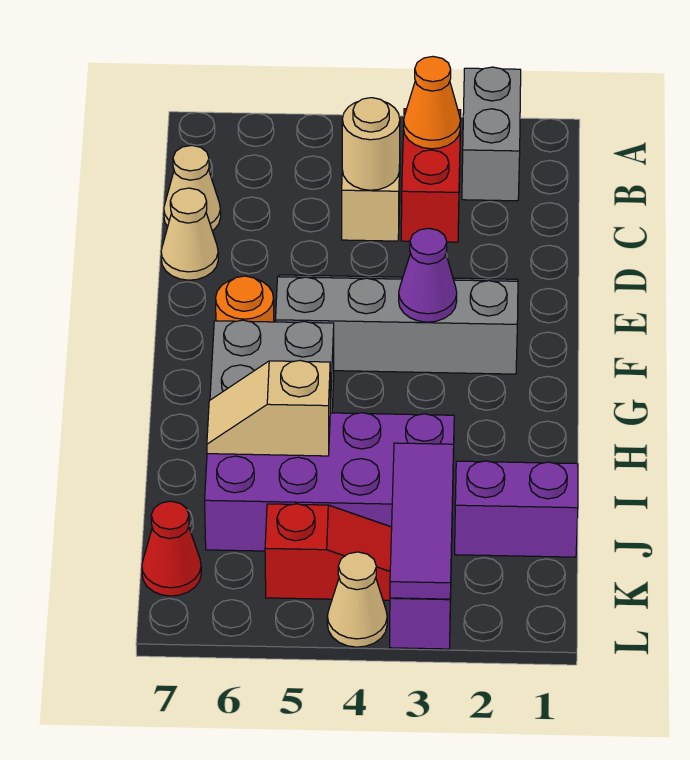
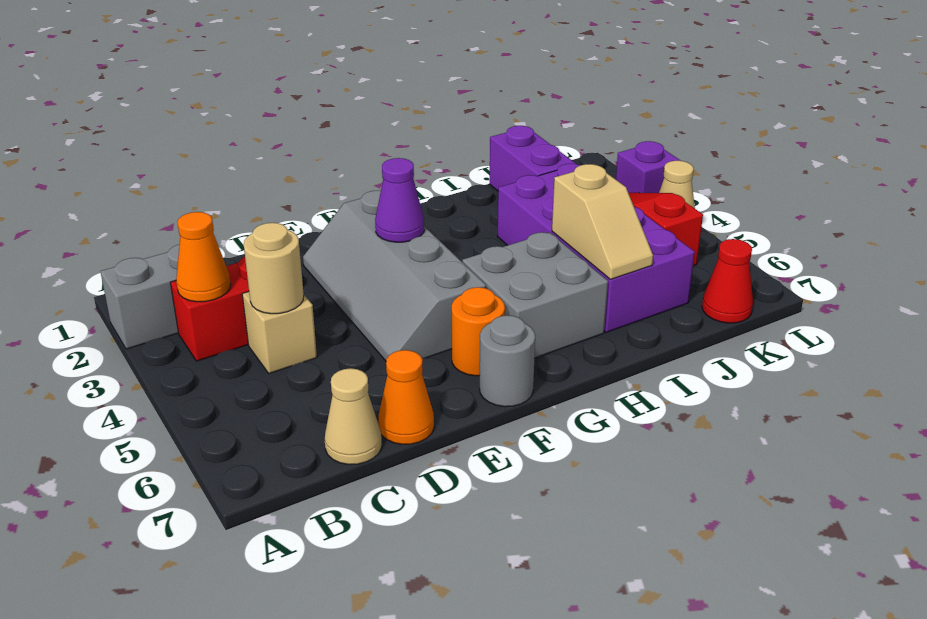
tan 1x1 cone [161,188,218,280] -> orange 1x1 cone [378,350,434,444]
none -> grey 1x1 round brick [480,315,535,407]
purple 1x3 tile [390,443,454,599] -> none

